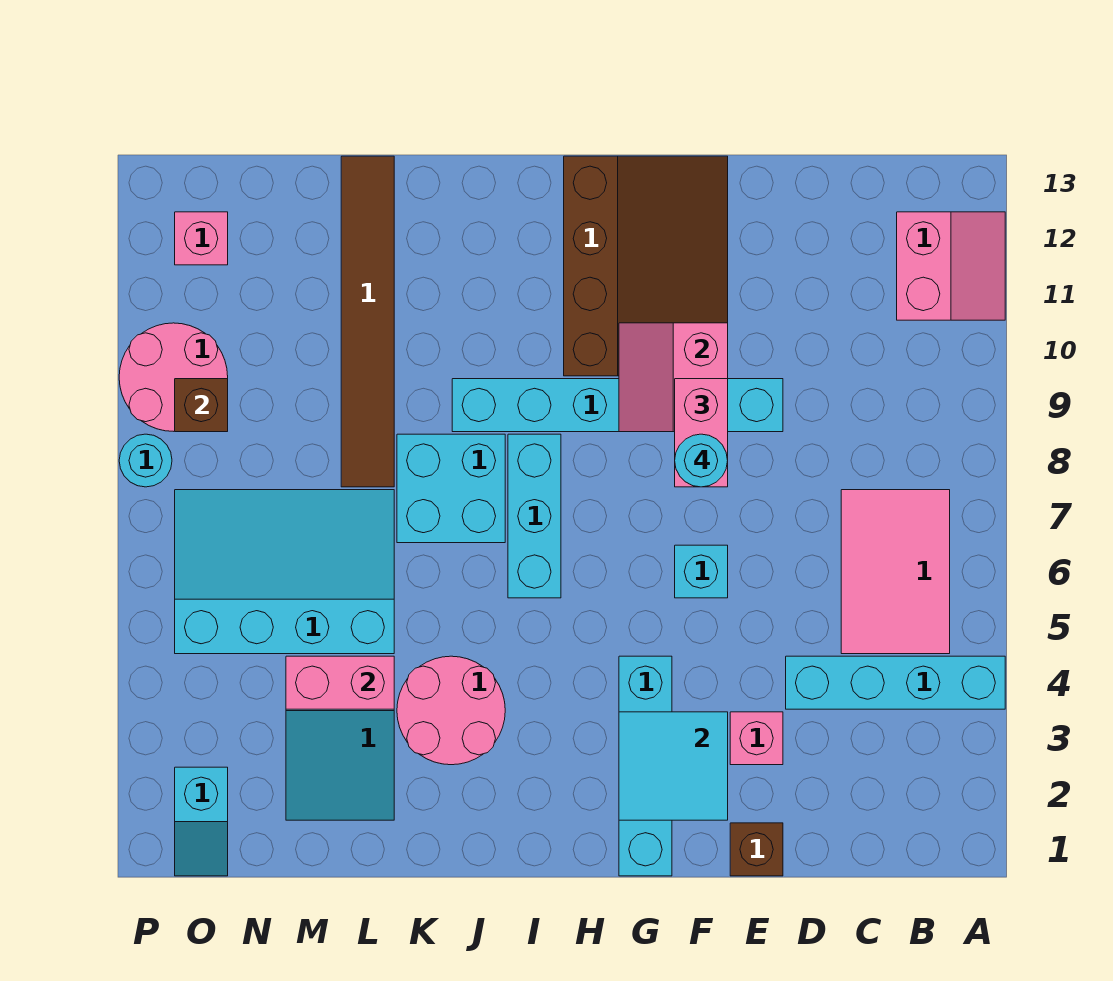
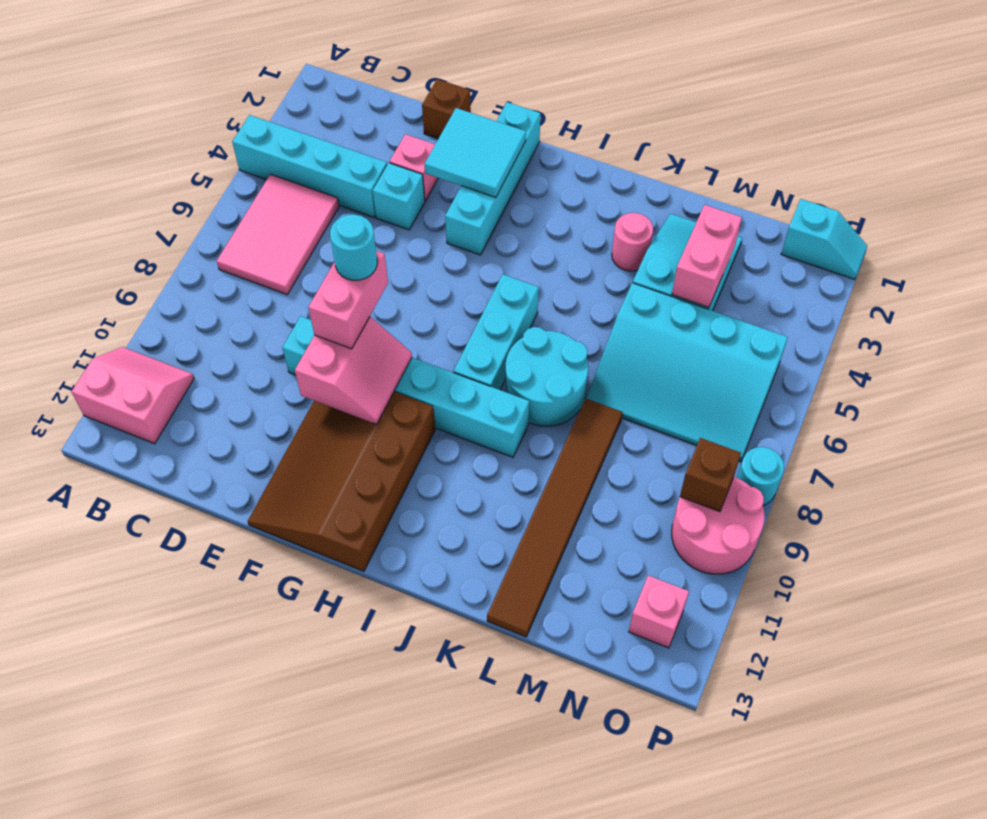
pink 2x2 slope [897,212,1005,320] -> pink 2x2 slope turned to [71,347,194,444]
cyan 1x1 brick [675,545,728,598] -> cyan 1x1 brick moved to [373,163,425,230]
pink 2x2 round brick [397,656,505,765] -> pink 1x1 round brick [612,213,653,271]
cyan 2x2 brick [397,434,505,543] -> cyan 2x2 round brick [506,327,588,426]
pink 1x2 brick [286,656,394,709] -> pink 1x2 brick turned to [672,205,742,307]
cyan 1x2 slope [175,767,228,876] -> cyan 1x2 slope turned to [781,199,867,279]

